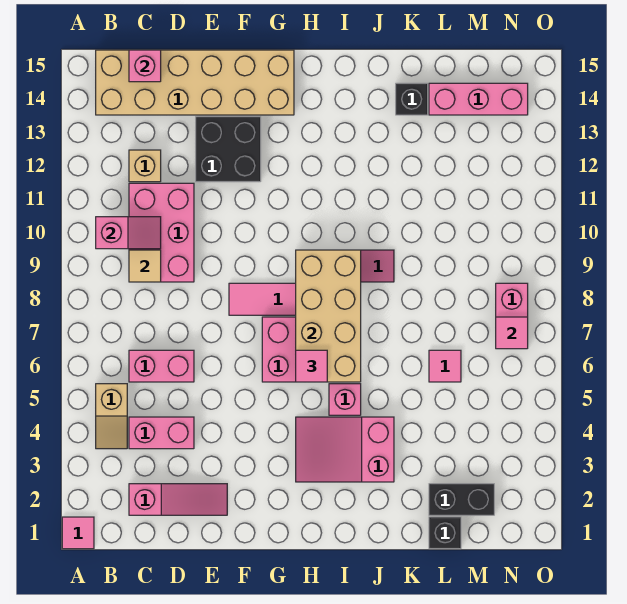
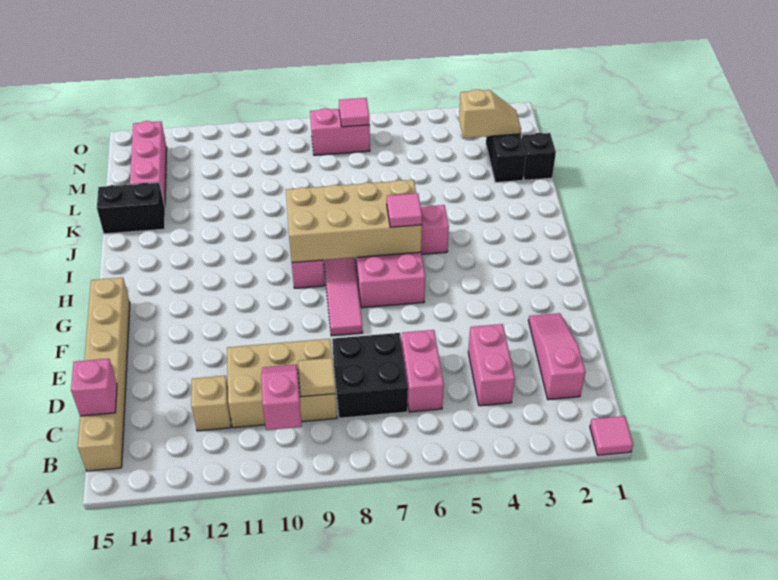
tan 1x2 slope [96,384,127,449] -> tan 1x2 slope moved to [459,89,521,138]
tan 2x6 brick [96,50,294,115] -> tan 1x6 brick [78,277,130,471]
pink 2x3 brick [129,183,194,282] -> tan 2x3 brick [227,339,337,428]
black 2x2 brick [196,117,261,182] -> black 2x2 brick moved to [332,333,408,418]
pink 2x3 slope [296,417,394,482] -> none
black 1x1 brick [396,83,428,115] -> black 1x2 brick [97,183,165,234]
pink 1x1 tile [429,350,461,382] -> none

